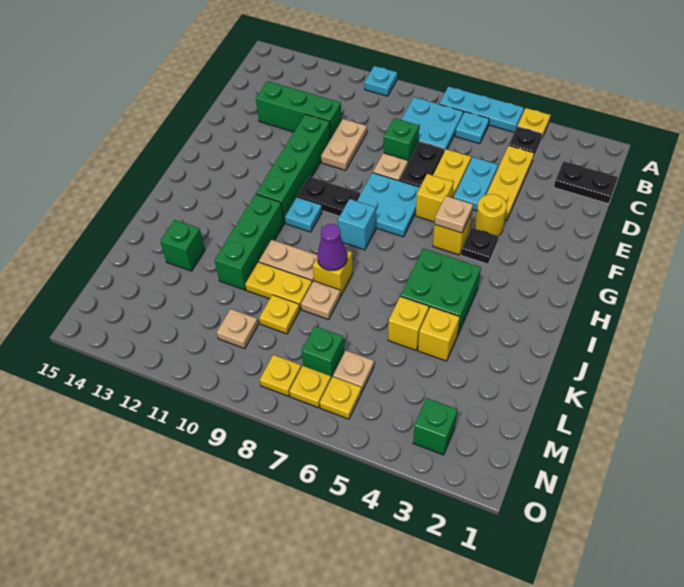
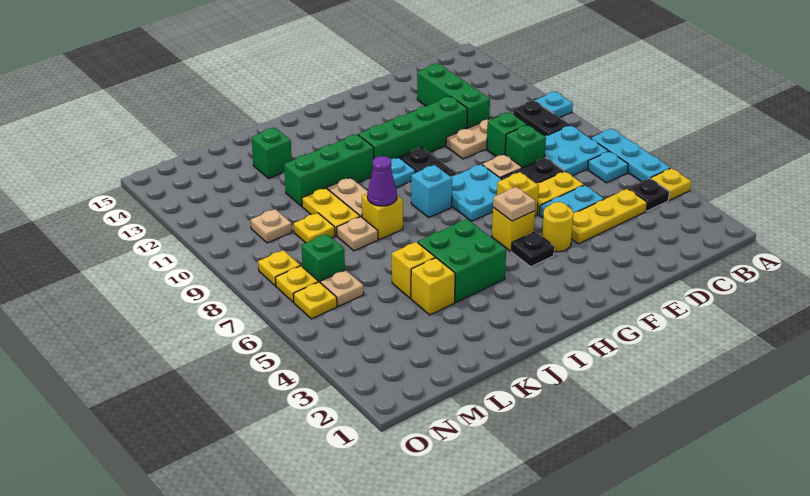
black 1x2 plate [554,161,618,204] -> black 1x2 plate moved to [513,101,570,136]
green 1x1 brick [413,398,457,455] -> green 1x1 brick moved to [487,112,527,156]

